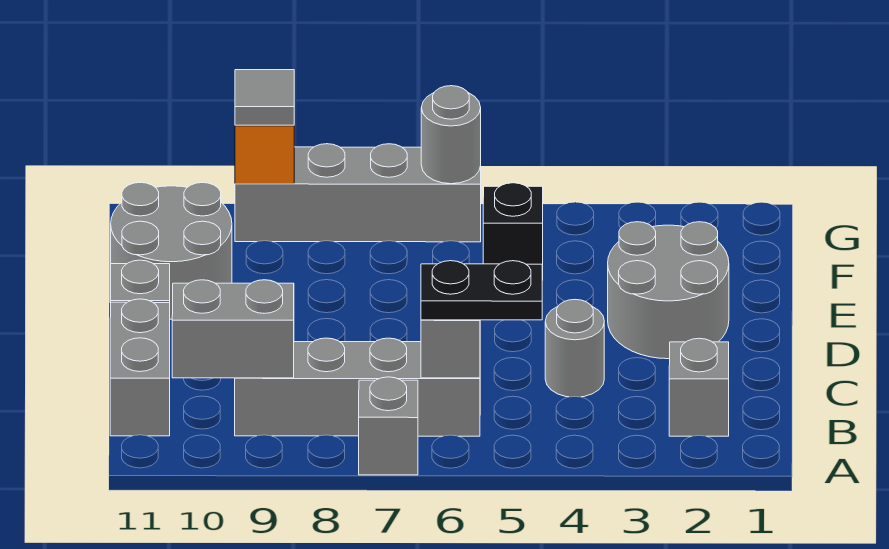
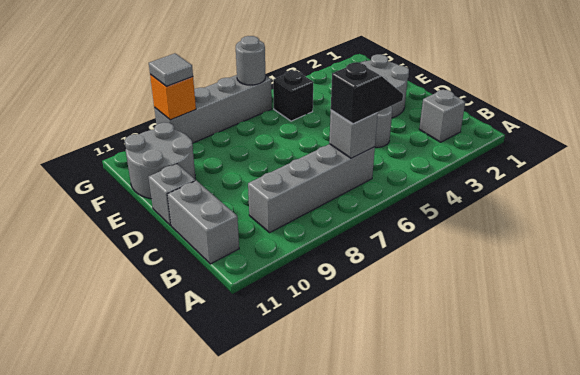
grey 1x1 brick [359,377,418,475] -> none
black 1x2 plate [421,261,542,320] -> black 1x2 slope [331,63,403,124]
grey 1x2 brick [172,280,294,378] -> none

